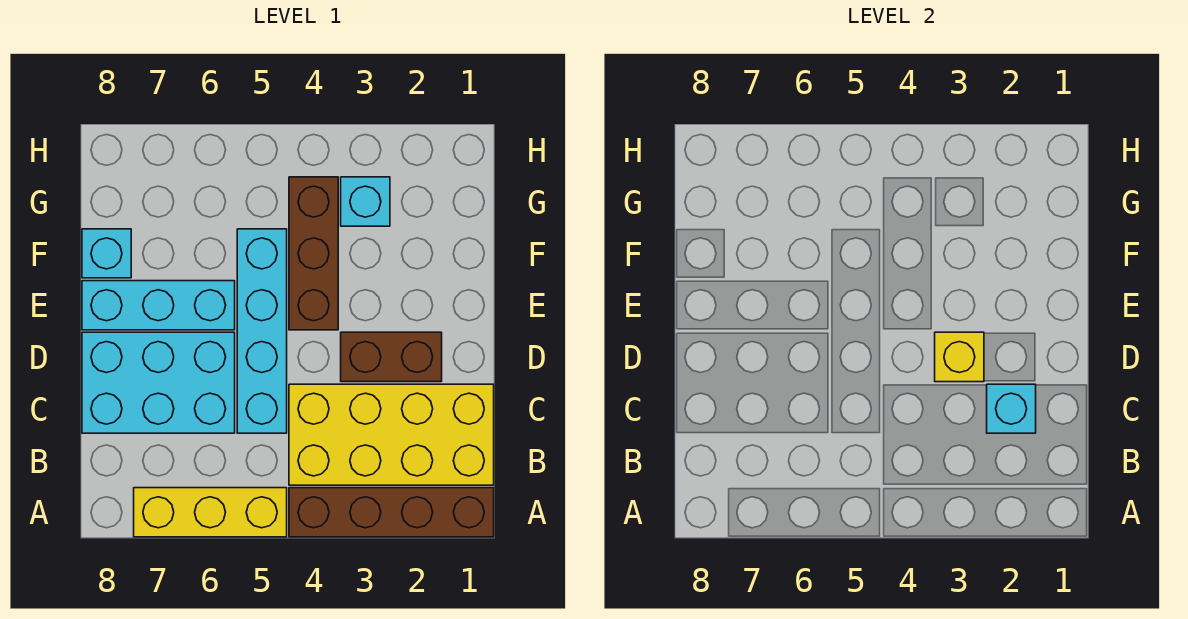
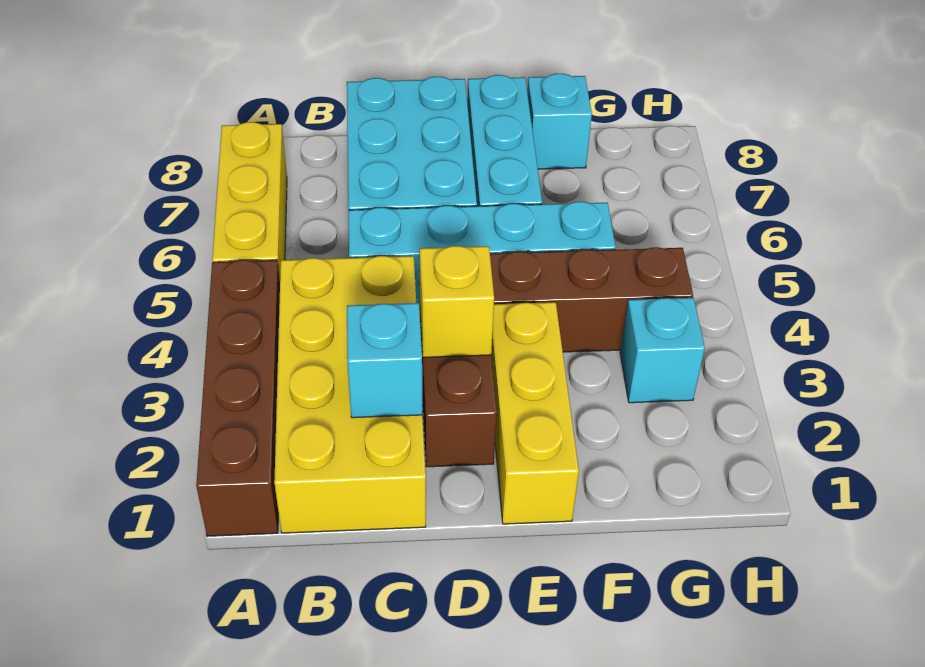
none -> yellow 1x3 brick [491,302,579,524]

